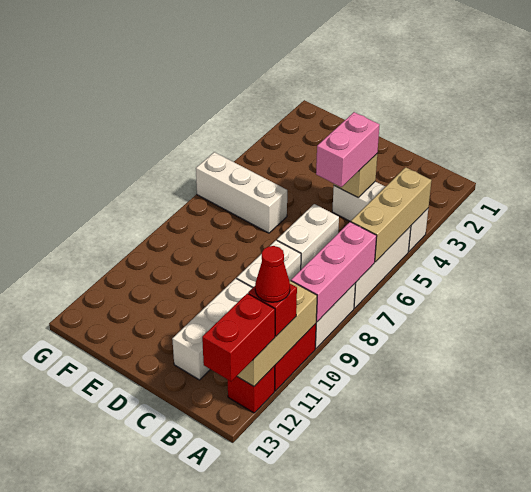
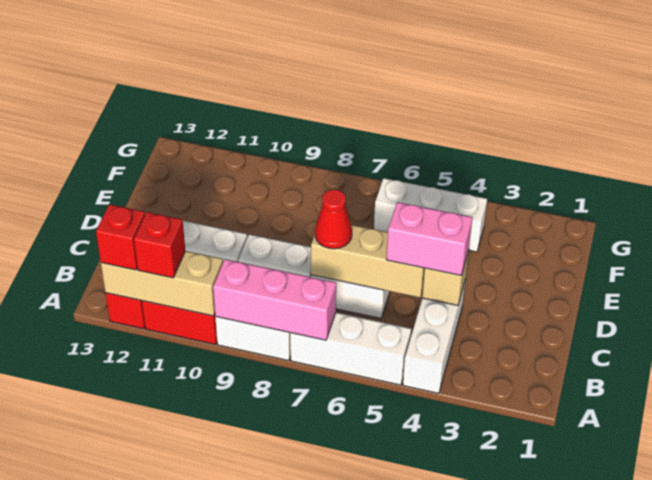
tan 1x3 brick [351,167,432,262] -> tan 1x3 brick moved to [311,225,425,297]
red 1x1 cone [255,246,290,302] -> red 1x1 cone moved to [315,190,352,249]
red 1x2 brick [202,293,275,381] -> red 1x1 brick [96,204,145,270]
white 1x3 brick [196,152,287,233] -> white 1x3 brick turned to [374,178,487,252]

